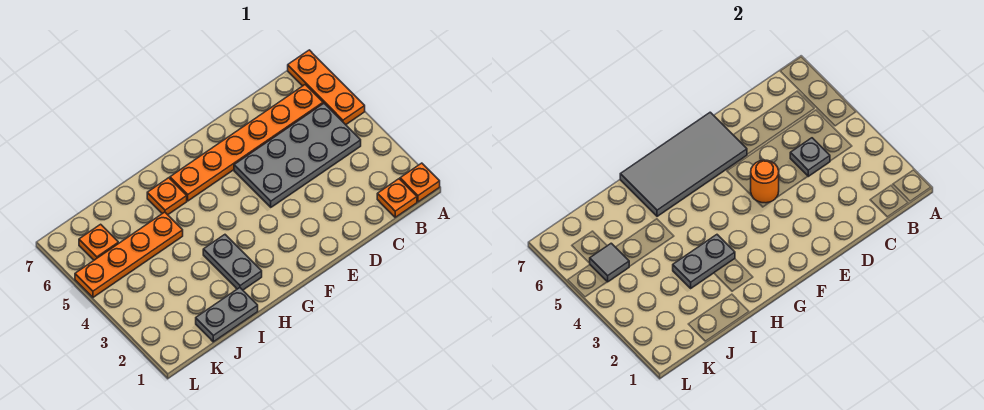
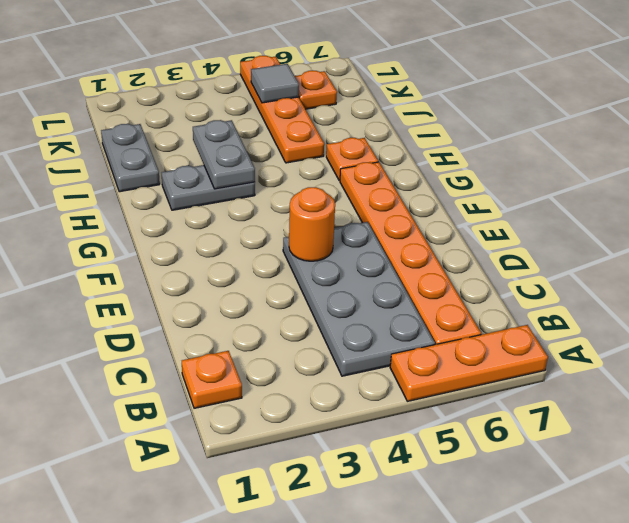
orange 1x1 plate [400,163,440,202] -> none
grey 1x1 plate [790,138,830,176] -> none
grey 2x4 tile [620,112,747,216] -> none

